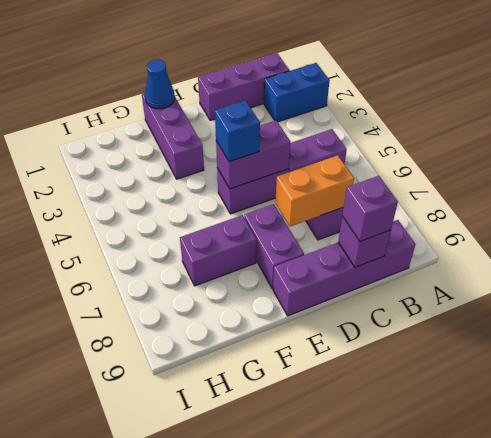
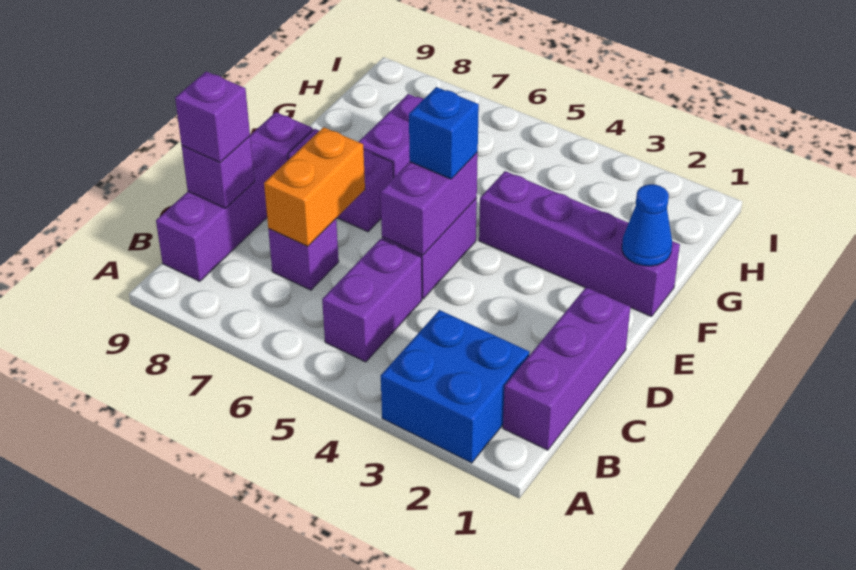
blue 1x2 brick [264,63,330,122] -> blue 2x2 brick [381,310,530,463]
purple 1x3 brick [142,93,204,179] -> purple 1x4 brick [479,171,680,317]

